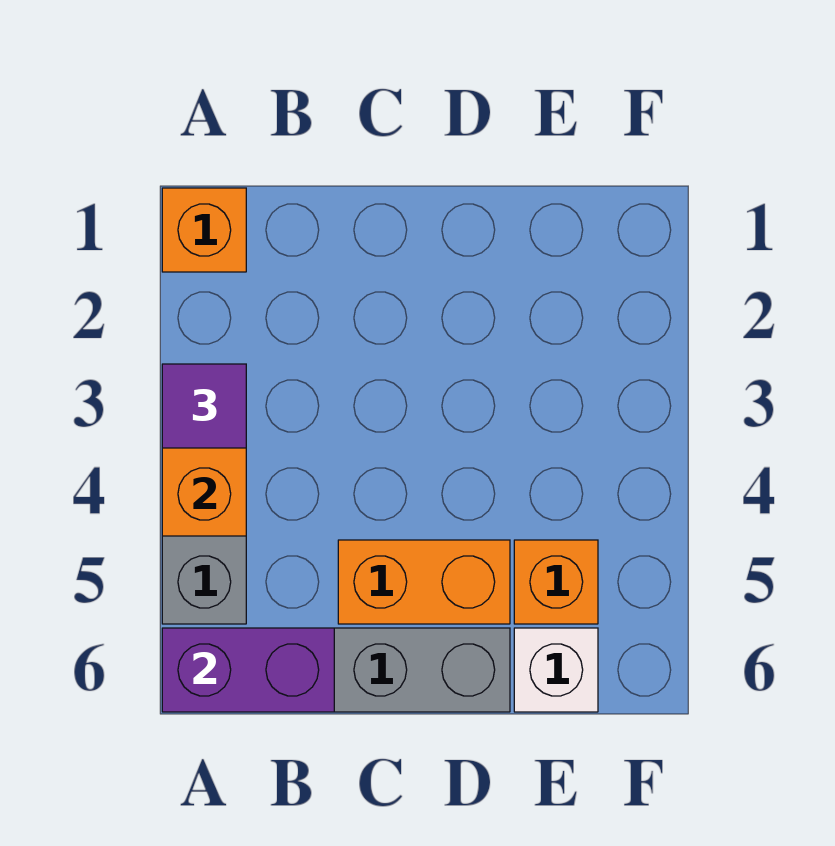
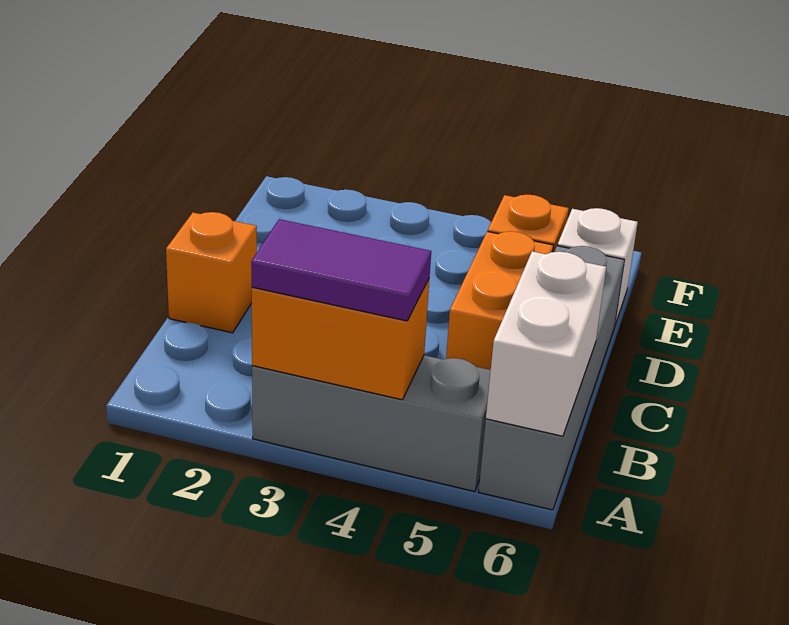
orange 1x1 brick [162,188,246,272] -> orange 1x1 brick moved to [166,212,257,333]
purple 1x1 tile [162,364,246,448] -> purple 1x2 tile [251,219,431,321]
purple 1x2 brick [162,628,334,712] -> white 1x2 brick [486,251,606,436]

